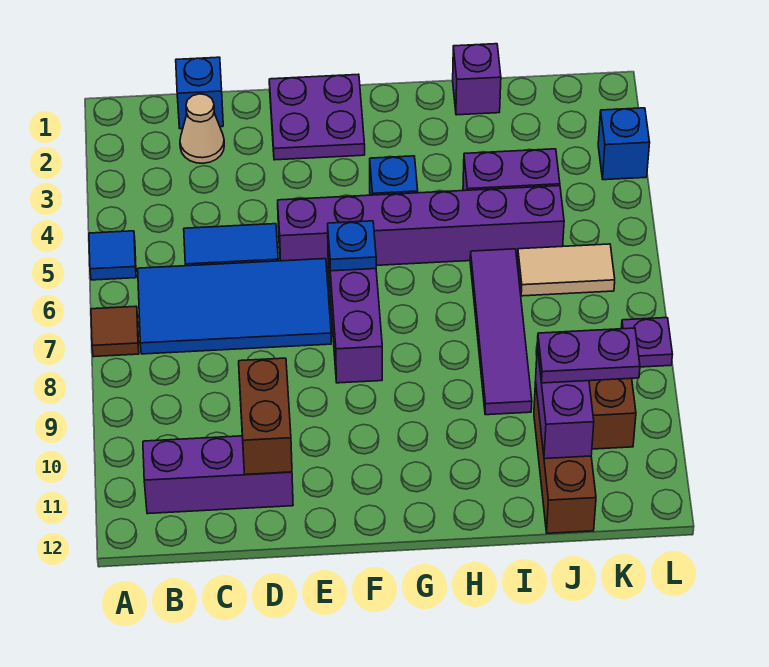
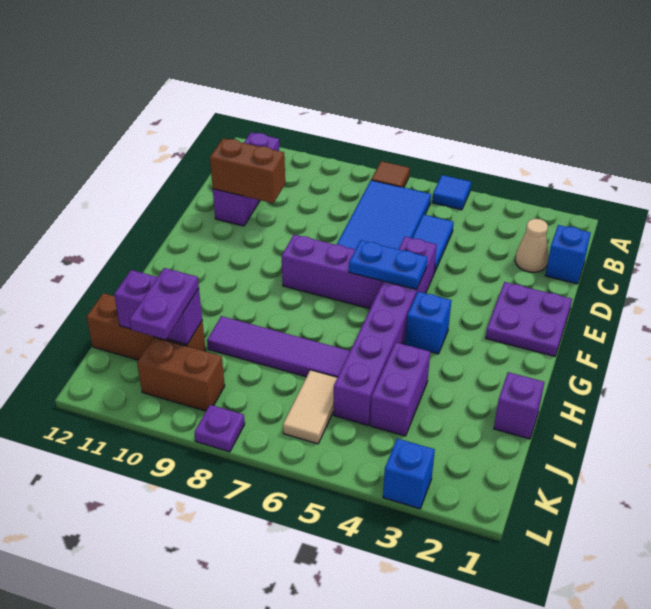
blue 1x1 plate [328,221,376,271] -> blue 1x2 plate [349,240,427,289]

